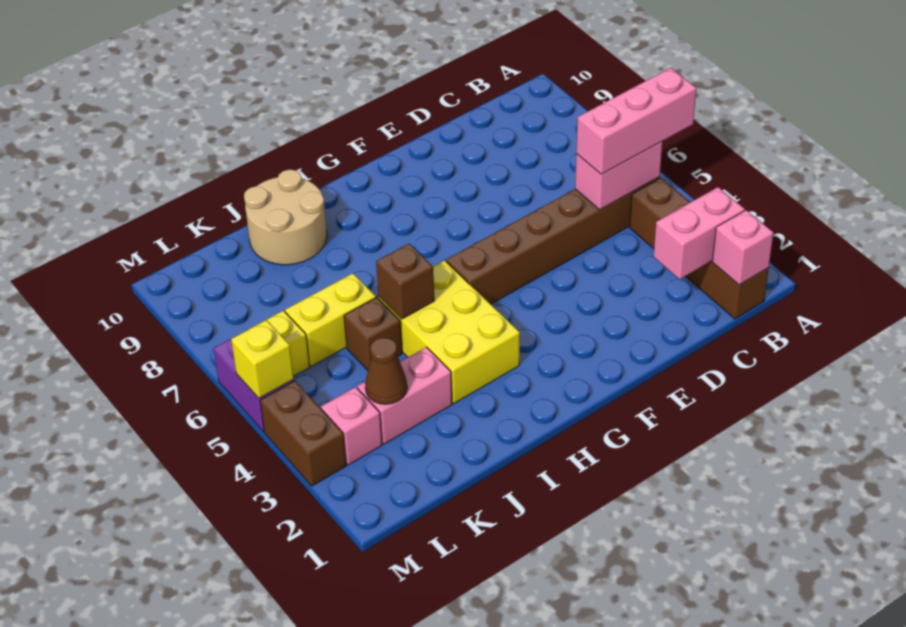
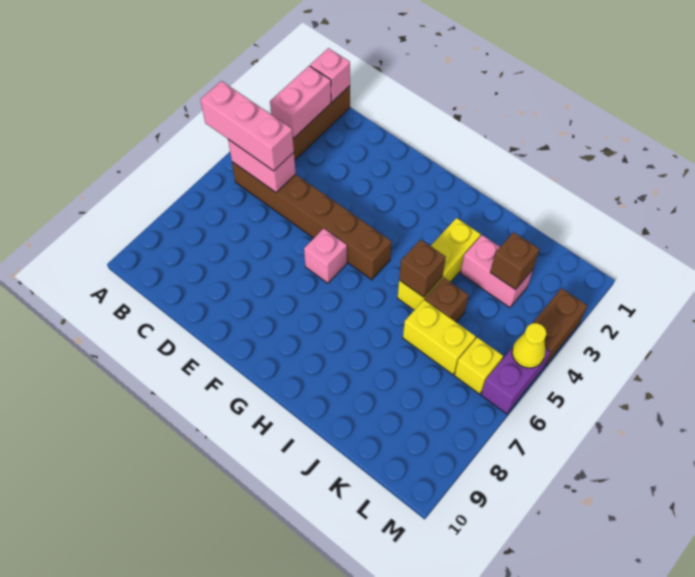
pink 1x2 brick [654,187,745,279] -> pink 1x2 brick turned to [270,66,331,138]
yellow 2x3 brick [379,260,520,403] -> yellow 1x3 brick [398,218,481,310]
tan 2x2 round brick [244,170,327,265] -> none
brown 1x1 cone [365,338,407,404] -> brown 1x1 brick [490,232,539,290]
pink 1x1 brick [321,387,382,465] -> pink 1x1 brick moved to [304,228,347,283]
yellow 1x1 brick [231,320,294,398] -> yellow 1x1 cone [512,323,547,368]

